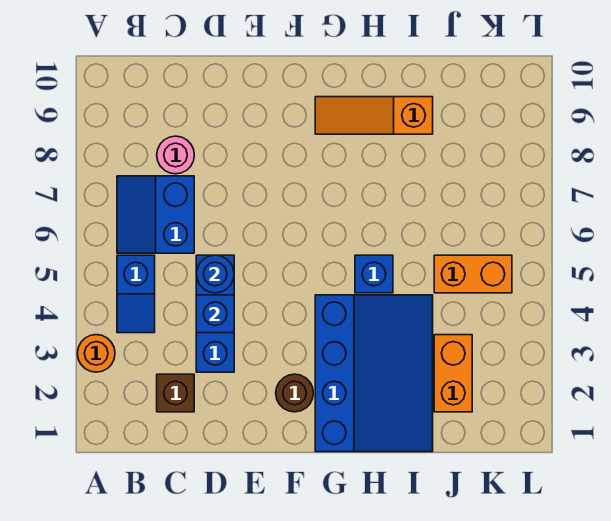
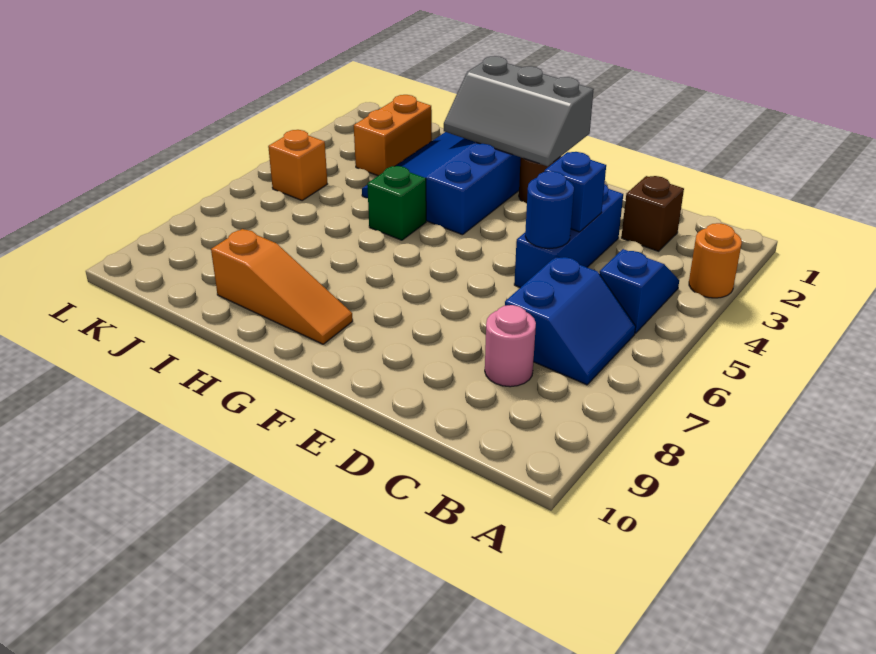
none -> grey 2x3 slope [444,56,594,166]
blue 1x1 brick [355,255,393,293] -> green 1x1 brick [367,166,426,240]
orange 1x2 brick [434,255,512,293] -> orange 1x1 brick [268,130,327,200]

